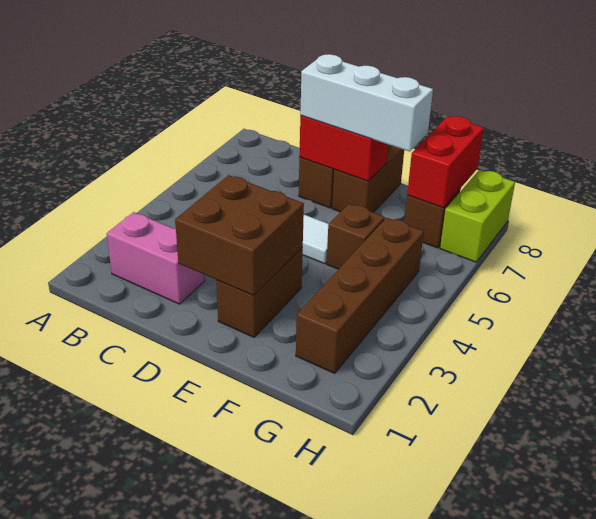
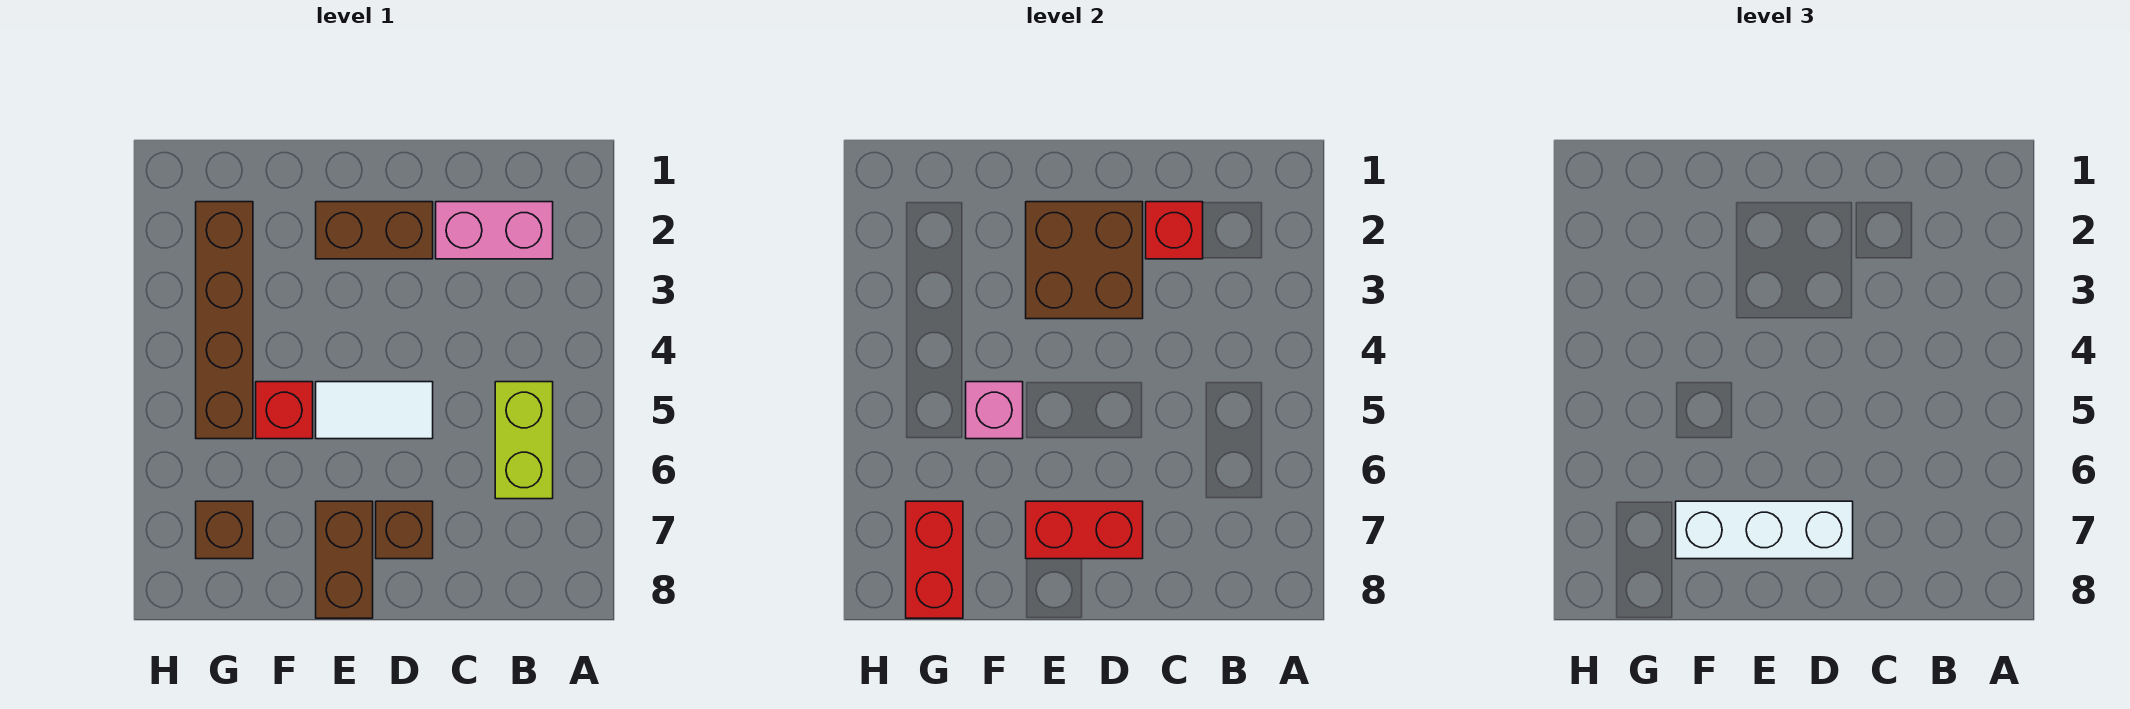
none -> red 1x1 brick [1146,202,1203,259]
brown 1x2 brick [216,248,303,337] -> brown 1x2 brick turned to [316,202,433,259]
brown 1x1 brick [327,204,385,269] -> red 1x1 brick [256,382,313,439]
none -> pink 1x1 brick [966,382,1023,439]
lime 1x2 brick [440,170,515,262] -> lime 1x2 brick moved to [495,382,553,499]

